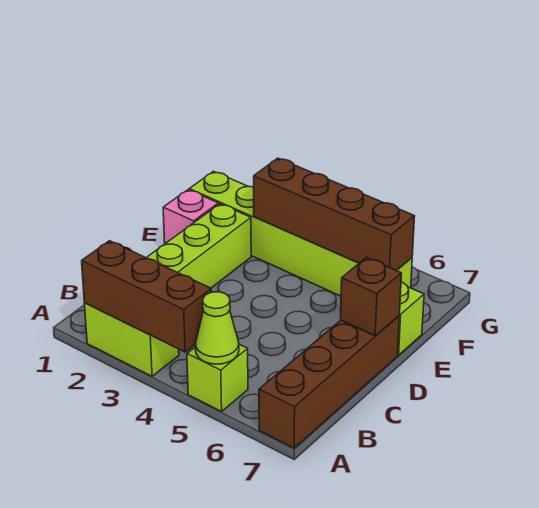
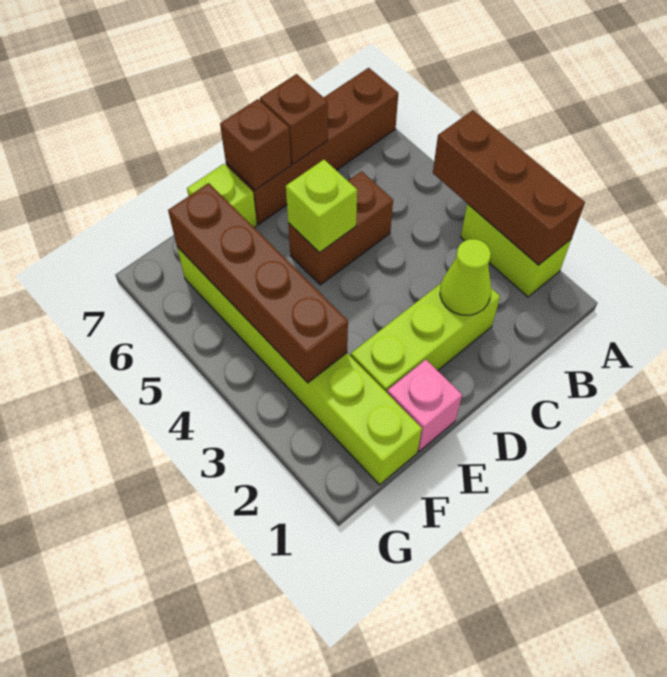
lime 1x1 brick [187,344,248,412] -> lime 1x1 brick moved to [286,160,357,252]
lime 1x1 cone [196,292,239,364] -> lime 1x1 cone moved to [440,239,491,315]
none -> brown 1x2 brick [288,171,393,285]
none -> brown 1x1 brick [260,74,328,164]

